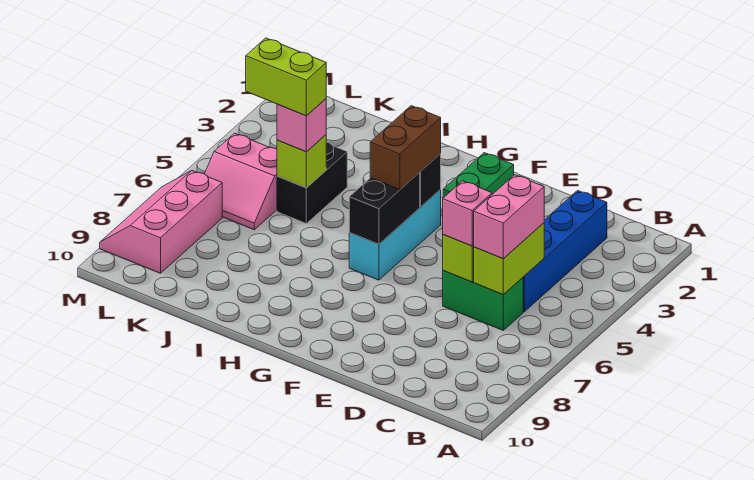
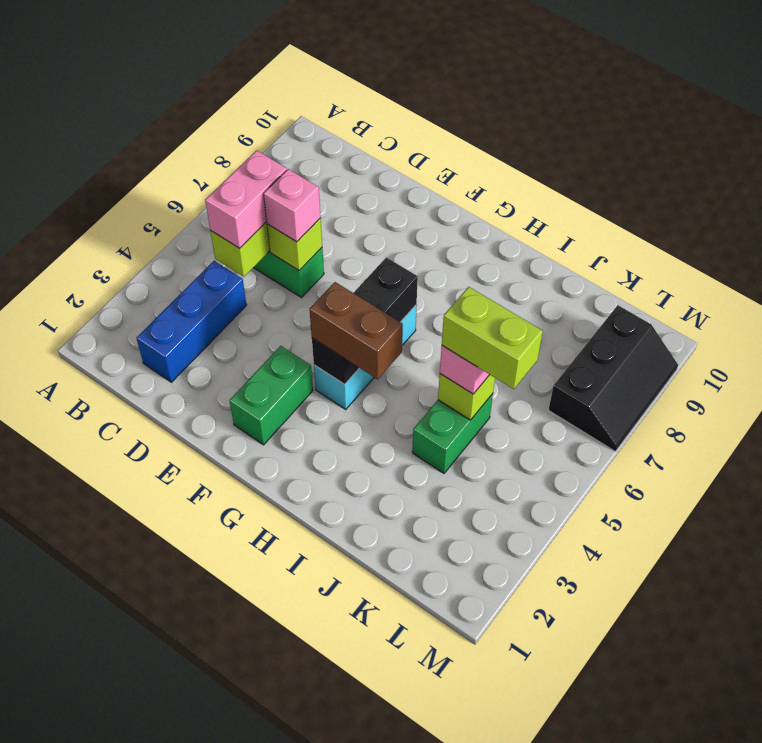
blue 1x4 brick [523,191,607,312] -> blue 1x3 brick [137,261,246,382]
brown 1x2 brick [370,106,441,190] -> brown 1x2 brick turned to [310,282,403,379]
black 1x2 brick [277,142,347,223] -> green 1x2 brick [412,394,493,473]
pink 2x2 slope [205,133,277,230] -> none
pink 2x3 slope [100,171,222,273] -> black 2x3 slope [549,305,678,452]

